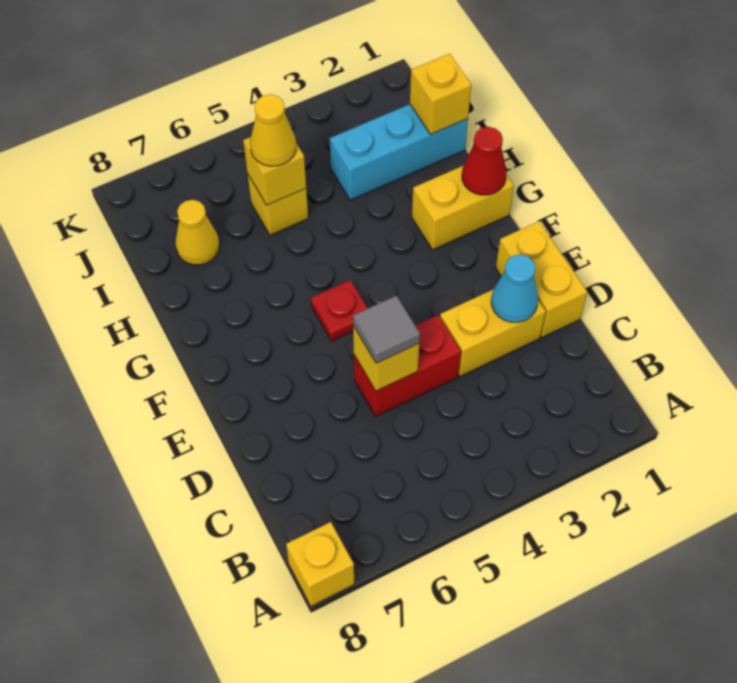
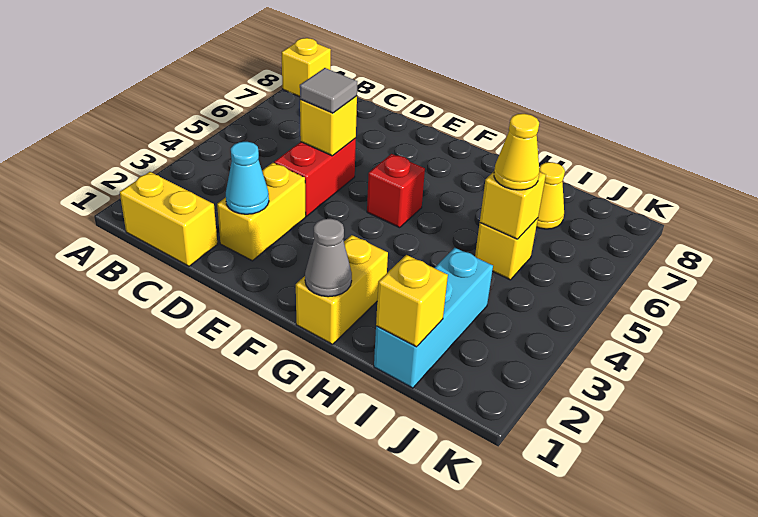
yellow 1x2 brick [496,221,587,337] -> yellow 1x2 brick moved to [120,172,217,266]
red 1x1 plate [311,280,368,341] -> red 1x1 brick [367,154,425,228]
red 1x1 cone [462,127,506,195] -> grey 1x1 cone [305,219,352,297]

